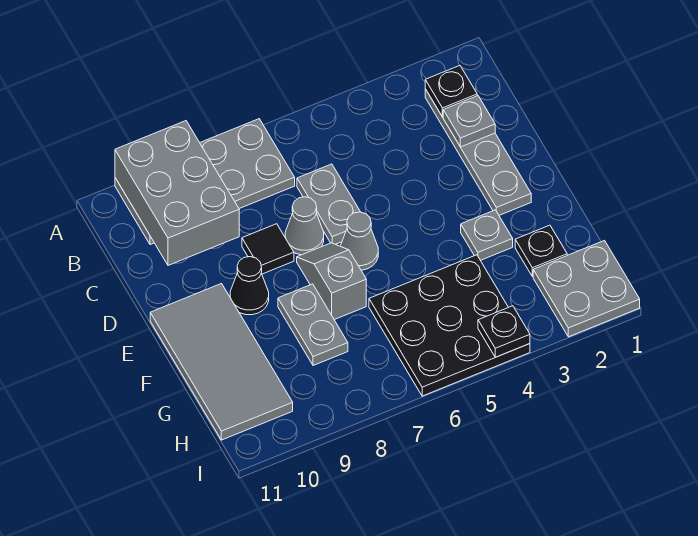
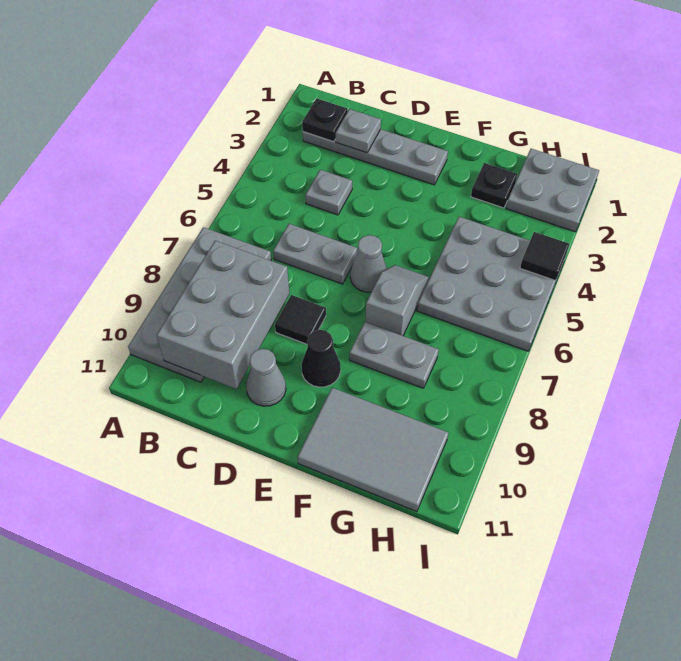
grey 2x3 brick [115,121,239,265] -> grey 2x3 brick turned to [157,241,289,389]
grey 1x1 cone [285,197,324,255] -> grey 1x1 cone moved to [246,349,286,406]
grey 1x2 slope [297,243,366,320] -> grey 1x2 slope turned to [365,265,429,336]
grey 2x4 tile [150,284,293,440] -> grey 2x3 tile [298,388,448,512]
grey 1x1 plate [461,210,513,260] -> grey 1x1 plate moved to [305,170,352,215]
black 3x3 plate [369,255,530,396] -> grey 3x3 plate [417,217,565,351]
black 1x1 plate [478,306,530,357] -> black 1x1 tile [520,232,569,281]

